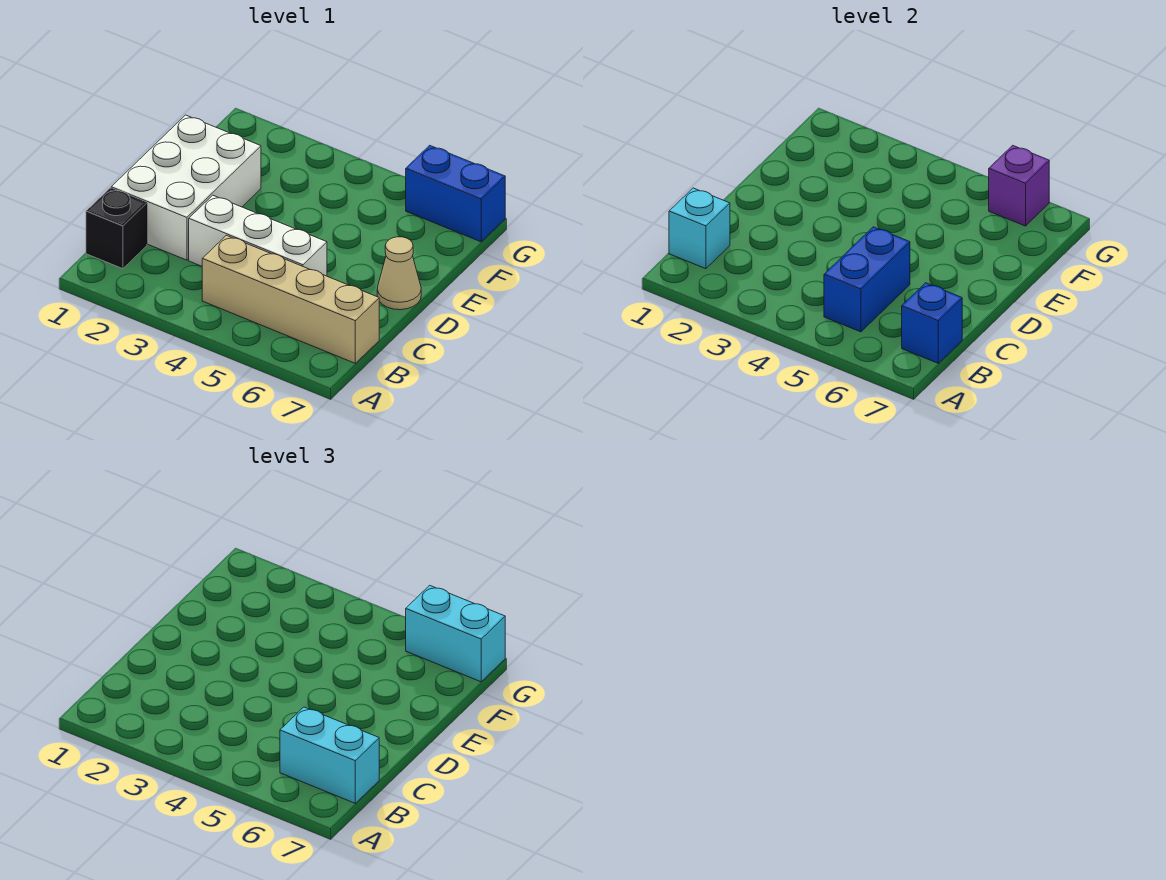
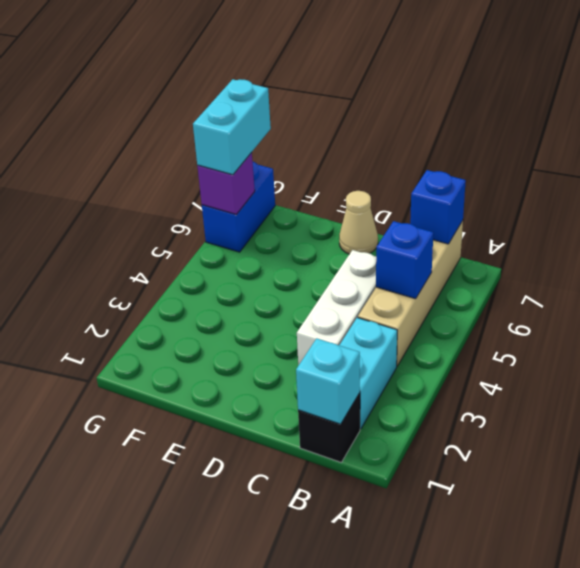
blue 1x2 brick [824,227,910,332] -> blue 1x1 brick [376,221,433,299]
cyan 1x2 brick [280,707,379,803] -> cyan 1x2 brick moved to [339,318,397,429]
white 2x3 brick [111,115,261,260] -> none

